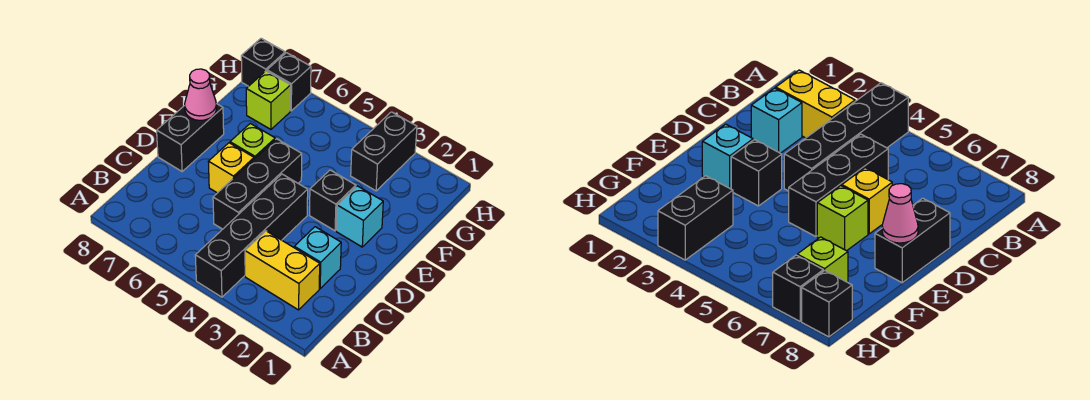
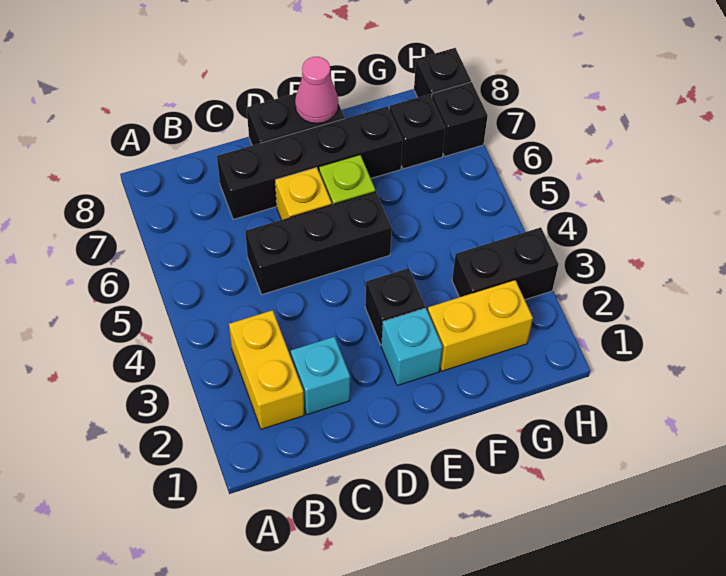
black 1x4 brick [195,174,308,297] -> black 1x4 brick moved to [217,106,403,219]
none -> yellow 1x2 brick [428,280,533,371]
lime 1x1 brick [246,71,291,129] -> black 1x1 brick [390,94,445,169]

